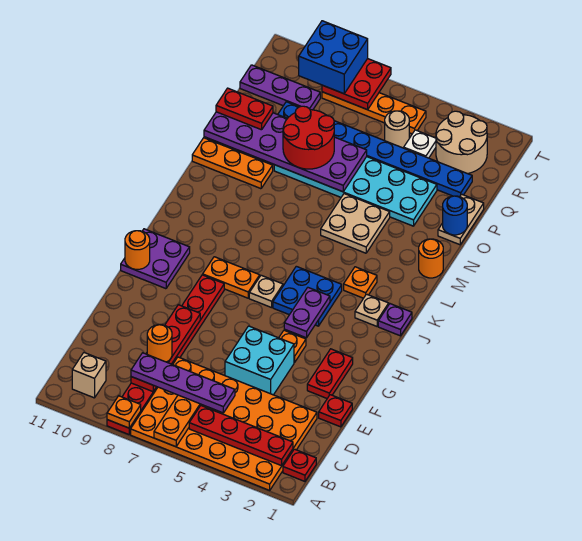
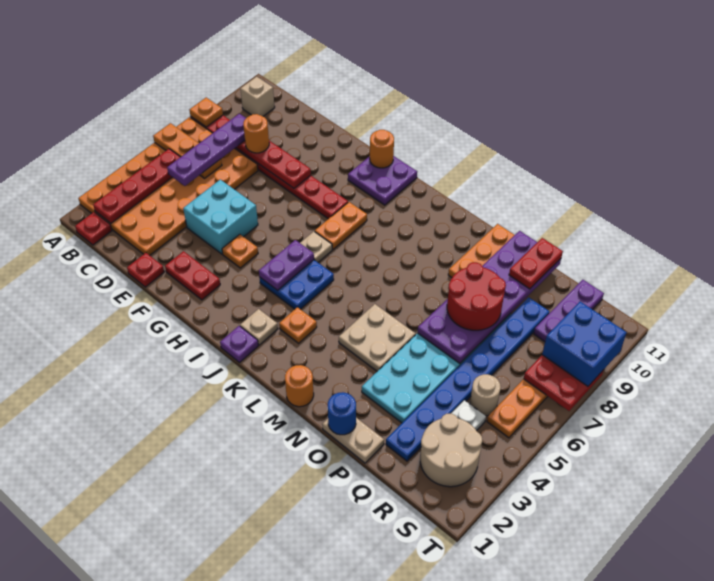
purple 1x2 plate [284,288,330,338] -> purple 1x2 plate turned to [259,240,314,290]

